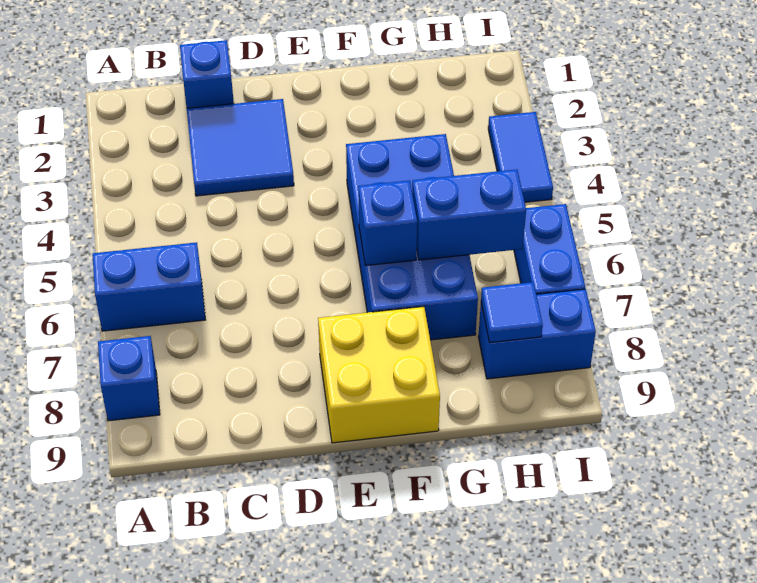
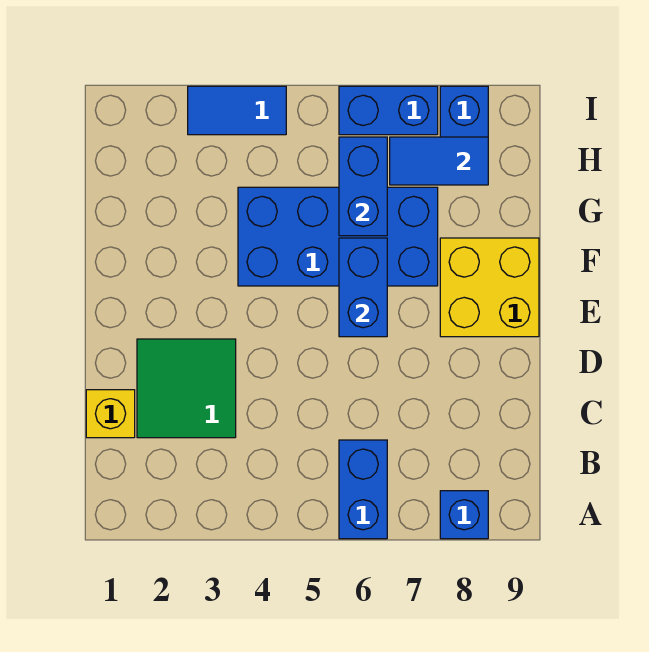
blue 1x1 brick [180,40,234,108] -> yellow 1x1 brick [86,390,135,438]
blue 2x2 tile [187,99,294,196] -> green 2x2 tile [137,339,236,438]
blue 1x1 brick [358,180,417,266] -> blue 1x2 brick [339,238,387,337]
blue 1x1 tile [481,282,543,343] -> blue 1x2 tile [390,137,488,185]

